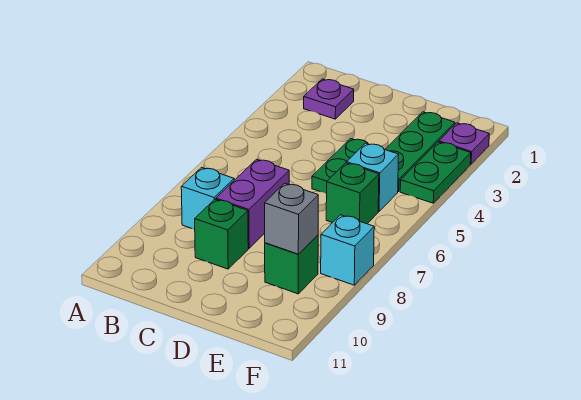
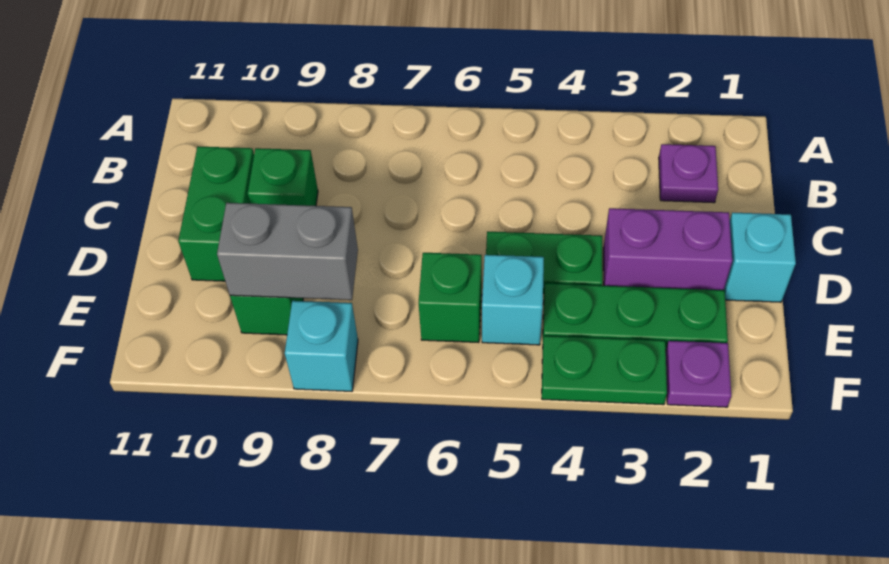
cyan 1x1 brick [181,167,234,229] -> cyan 1x1 brick moved to [724,213,796,302]
purple 1x2 brick [216,159,289,248] -> purple 1x2 brick moved to [603,208,732,290]
none -> green 1x2 brick [178,147,254,281]
grey 1x1 brick [265,183,318,254] -> grey 1x2 brick [217,203,358,300]

